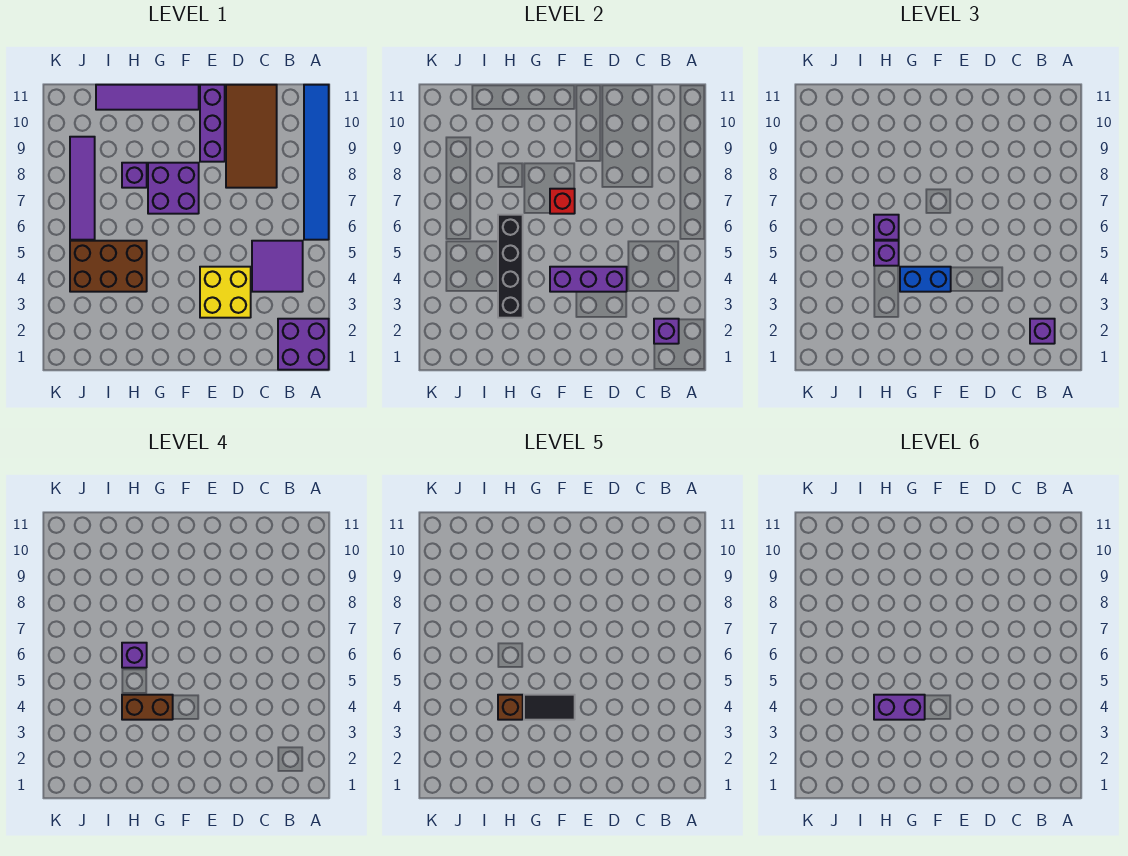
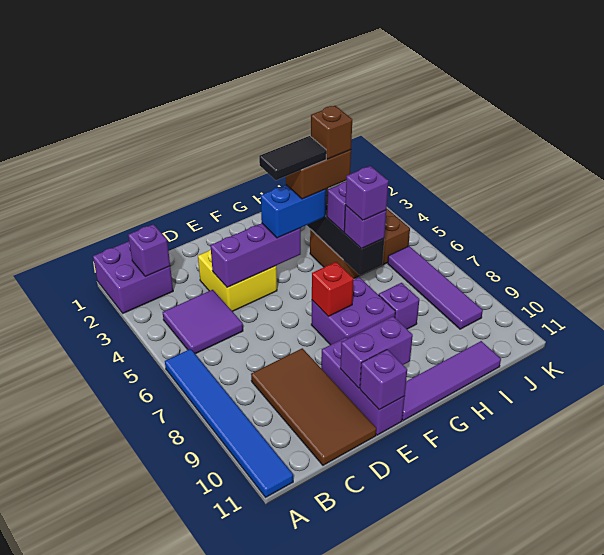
purple 1x1 brick [1030,319,1055,344] -> purple 1x1 brick moved to [360,349,407,410]
purple 1x2 brick [874,695,925,720] -> purple 1x2 brick moved to [340,316,413,388]

